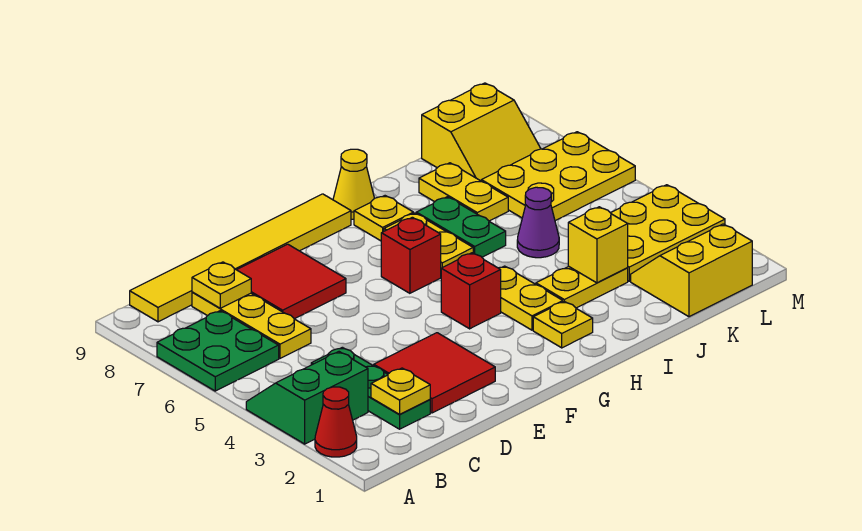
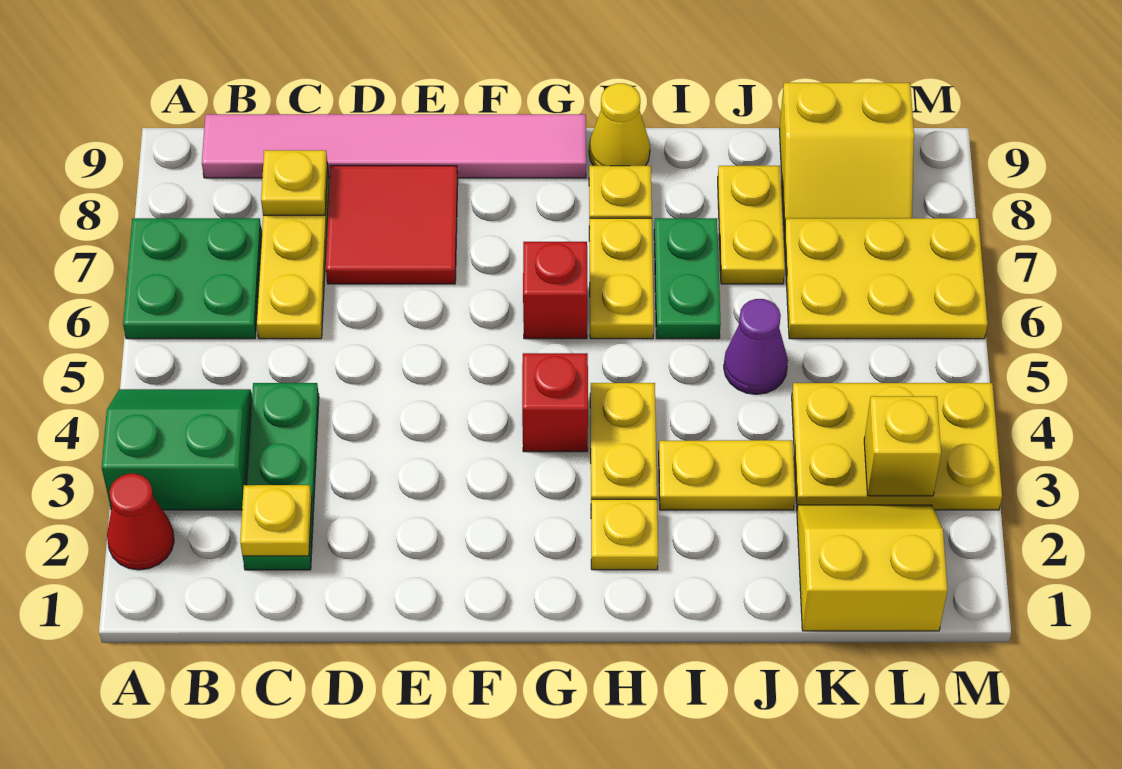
yellow 1x6 tile [130,194,351,322] -> pink 1x6 tile [202,114,586,178]
red 2x2 tile [374,333,495,413] -> none
yellow 1x1 brick [568,207,628,283] -> yellow 1x1 brick moved to [864,396,941,496]

